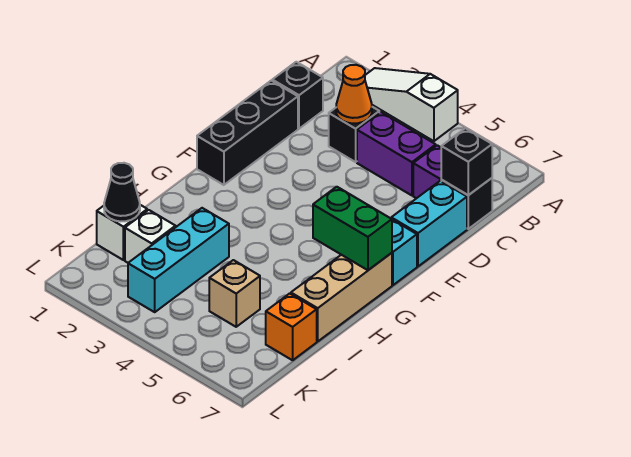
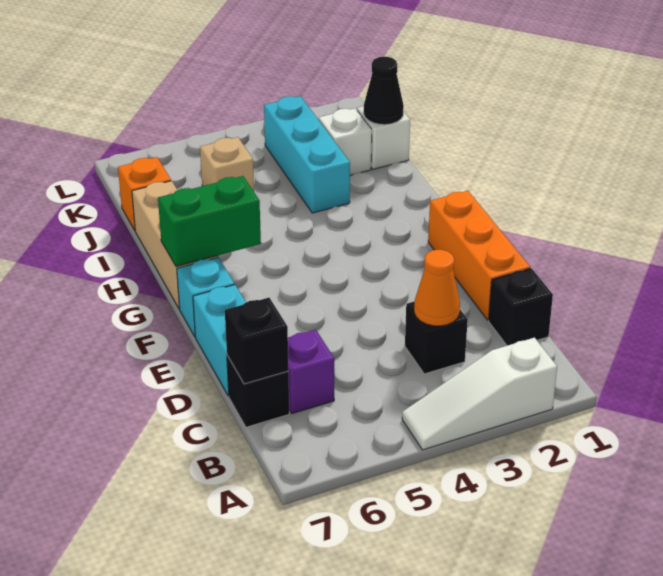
white 1x3 slope [365,68,458,141] -> white 1x3 slope turned to [402,338,557,450]
purple 1x2 brick [357,112,436,195] -> none
black 1x3 brick [197,81,298,185] -> orange 1x3 brick [428,191,530,320]

